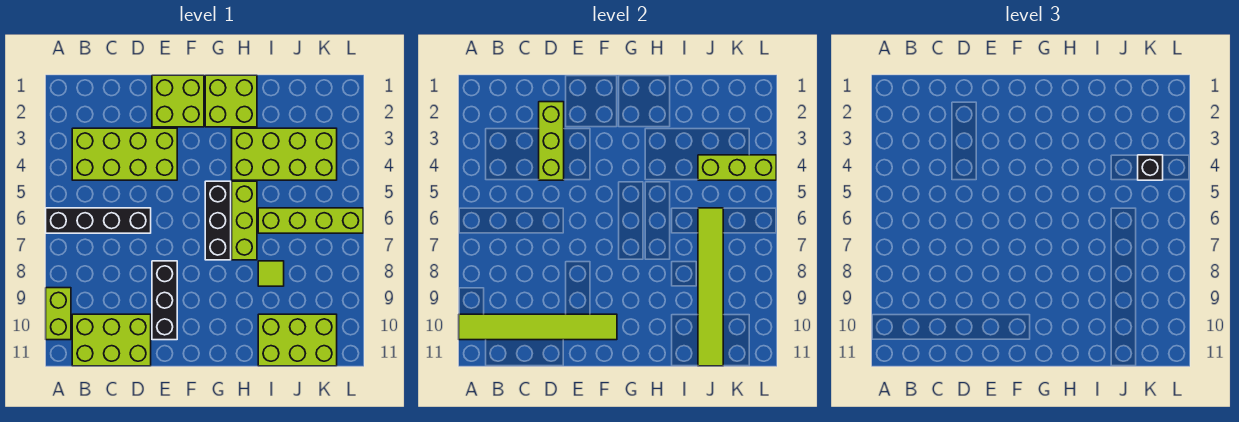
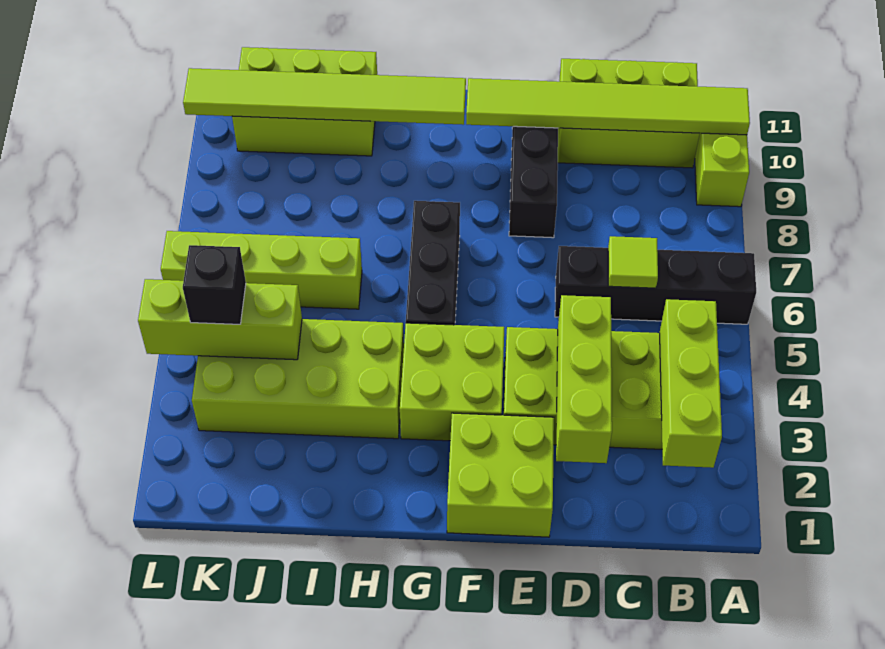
lime 2x2 brick [205,75,257,127] -> lime 2x2 brick moved to [400,323,504,441]
lime 1x3 brick [232,181,257,260] -> lime 1x3 brick moved to [660,299,722,468]
lime 1x1 tile [258,261,284,286] -> lime 1x1 tile moved to [608,236,658,288]
lime 1x6 tile [698,208,723,366] -> lime 1x6 tile turned to [183,68,466,125]

